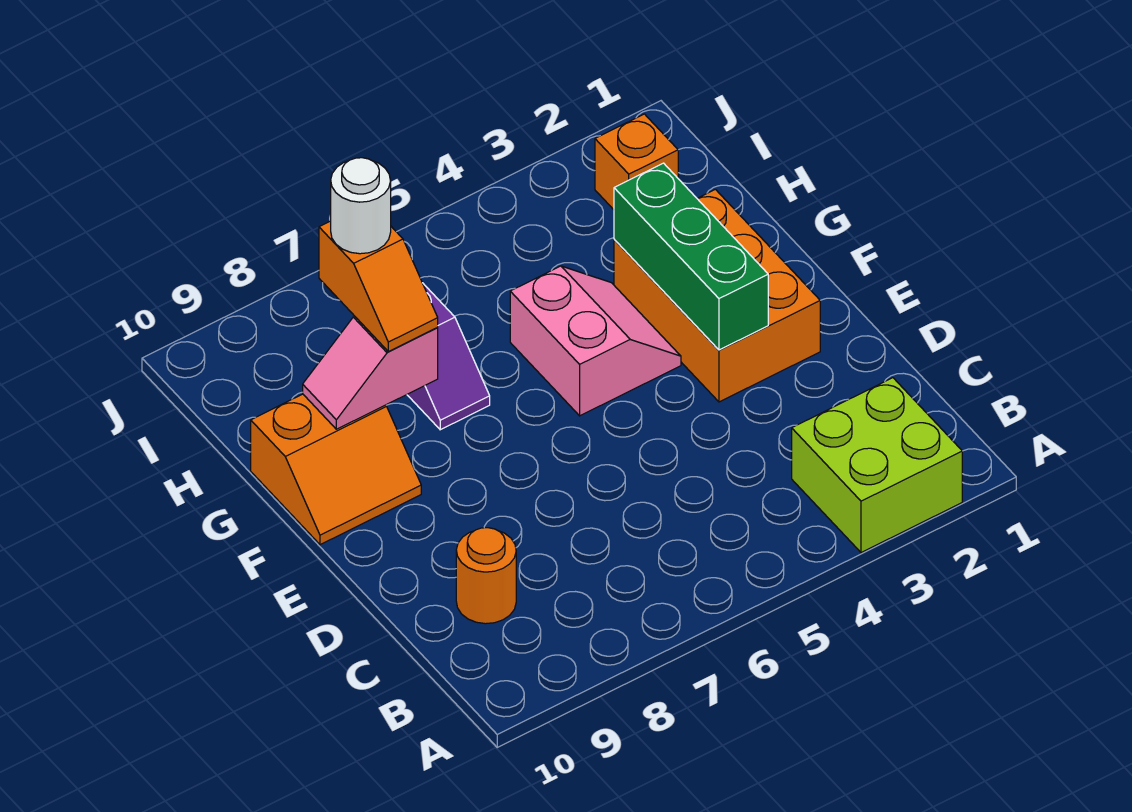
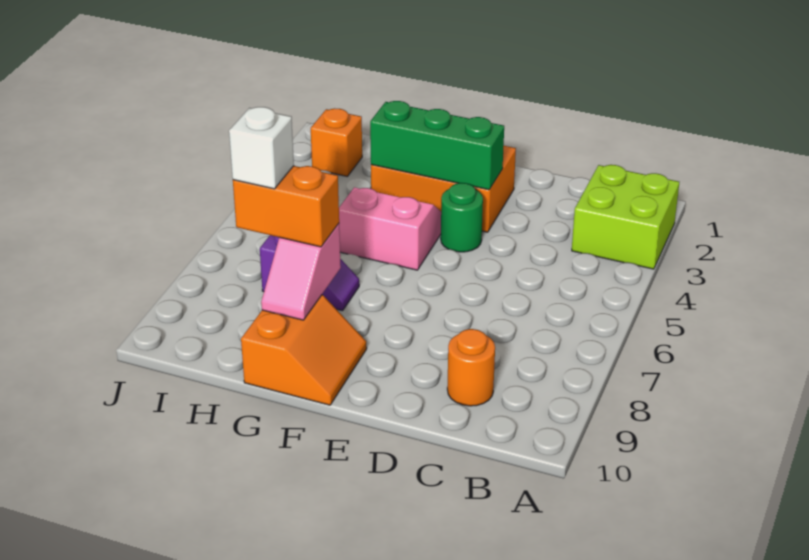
none -> green 1x1 round brick [441,183,483,252]
orange 1x2 slope [319,221,438,351] -> orange 1x2 brick [233,166,339,247]
white 1x1 round brick [331,158,391,254] -> white 1x1 brick [229,107,294,189]

